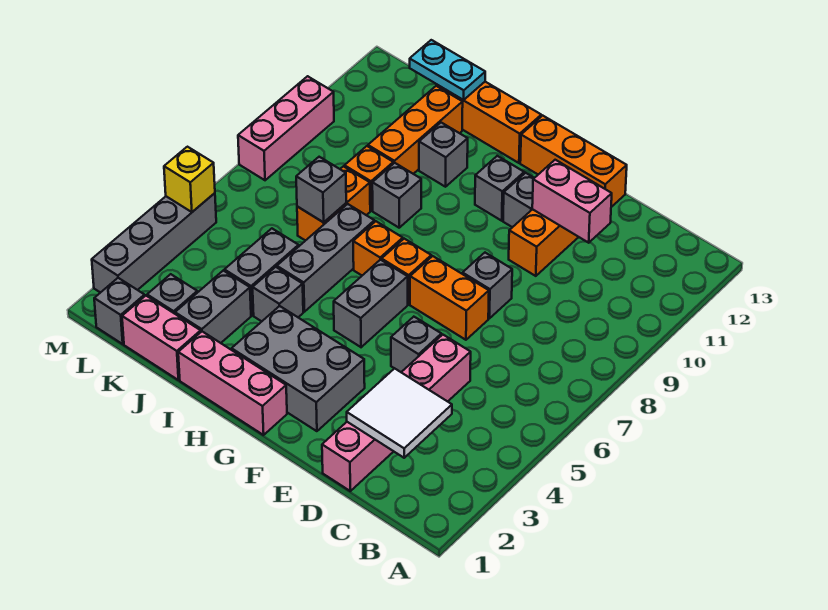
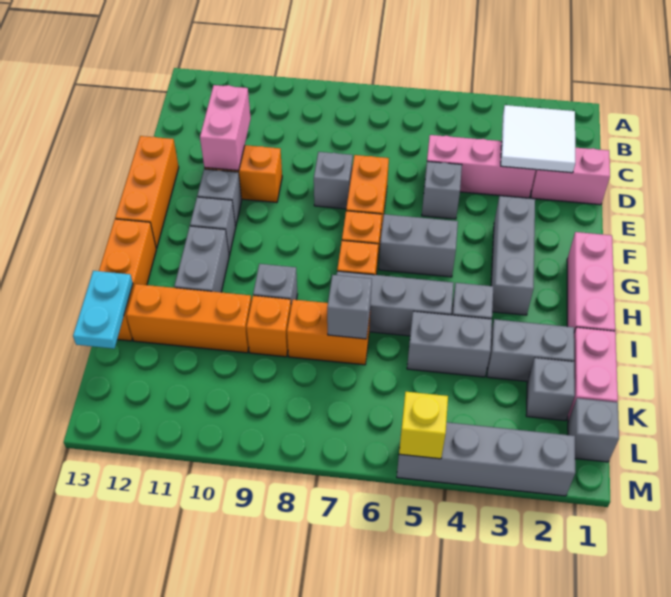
grey 2x3 brick [232,306,365,431] -> grey 1x3 brick [491,196,535,315]
grey 1x1 brick [419,123,468,187] -> grey 1x2 brick [174,226,229,292]
pink 1x3 brick [238,76,334,180] -> none

